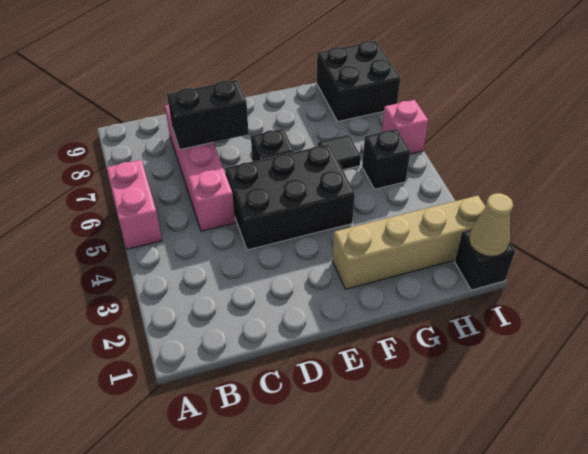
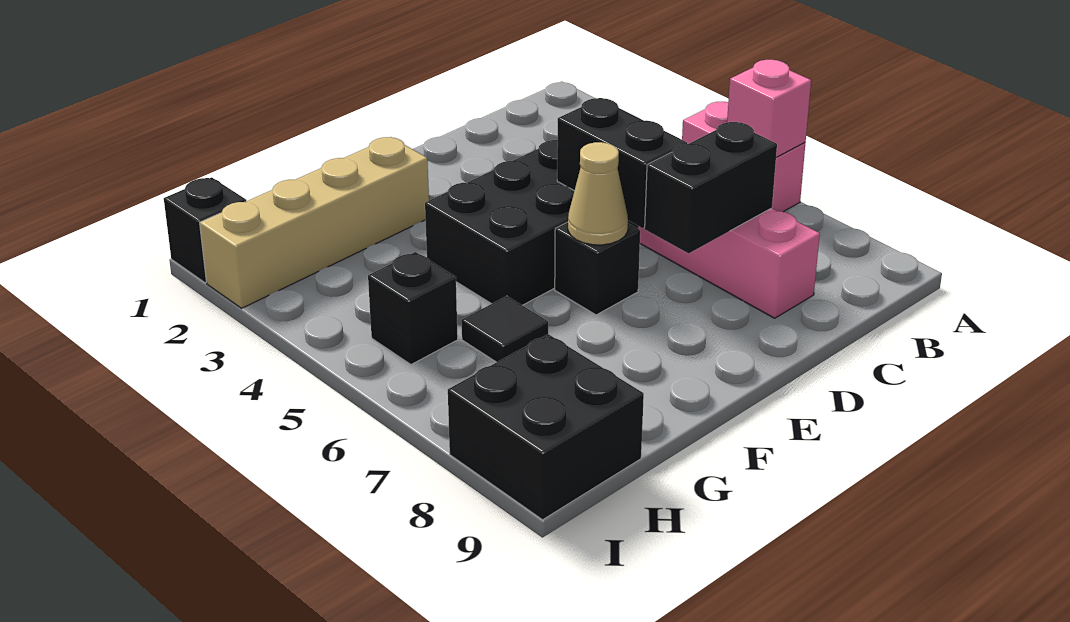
none -> black 1x2 brick [557,98,687,228]
tan 1x1 cone [469,193,513,257] -> tan 1x1 cone moved to [568,142,628,245]
pink 1x1 brick [382,100,428,154] -> pink 1x1 brick moved to [727,60,811,157]

